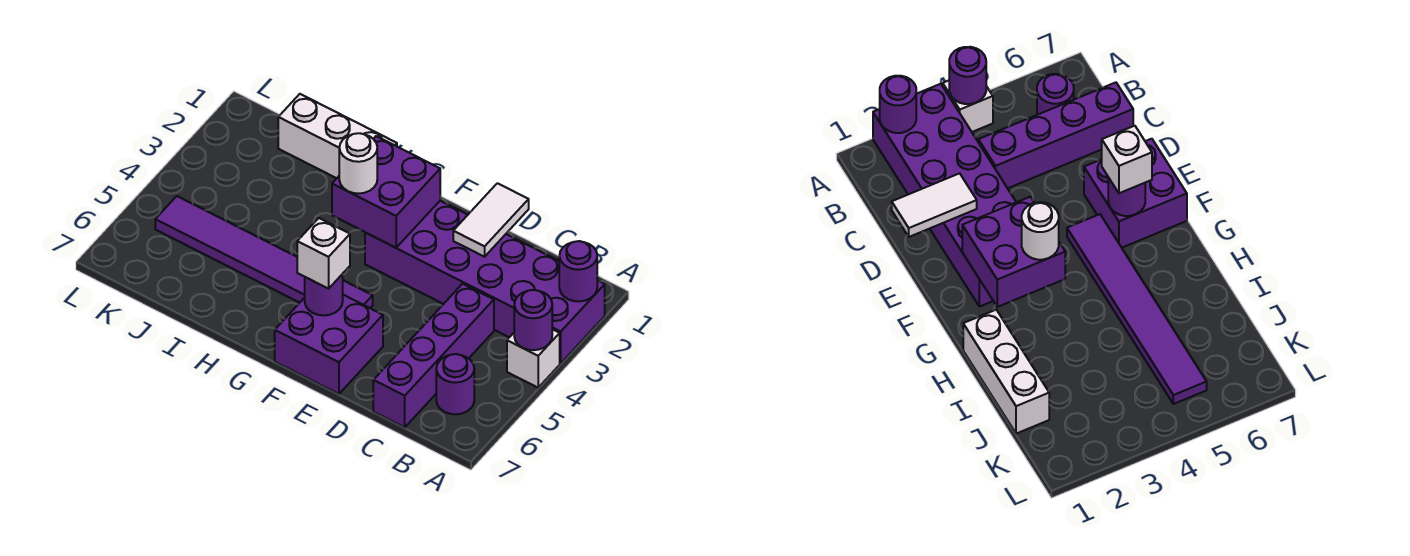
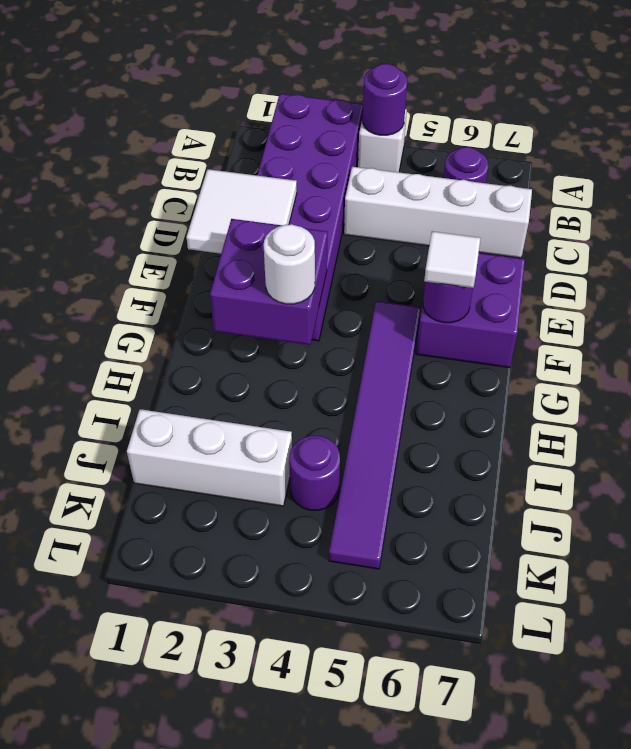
purple 1x1 round brick [559,241,597,301] -> purple 1x1 round brick moved to [289,436,340,510]
purple 1x4 brick [373,284,494,427] -> white 1x4 brick [344,167,532,258]
white 1x2 tile [453,183,529,257] -> white 2x2 tile [186,169,297,254]
white 1x1 brick [297,218,350,289] -> white 1x1 tile [424,231,480,288]
white 1x3 brick [278,94,397,178] -> white 1x3 brick turned to [127,409,292,506]

